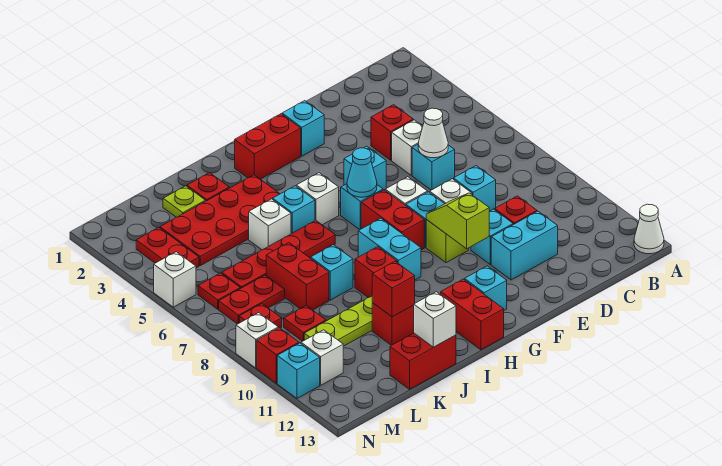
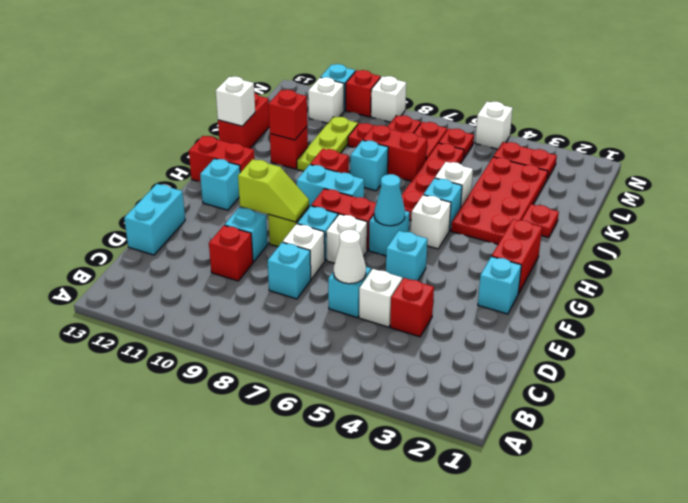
white 1x1 cone [634,204,664,254] -> none
cyan 1x2 brick [491,211,558,280] -> cyan 1x2 brick moved to [124,184,185,255]
lime 1x1 plate [163,186,205,217] -> none

